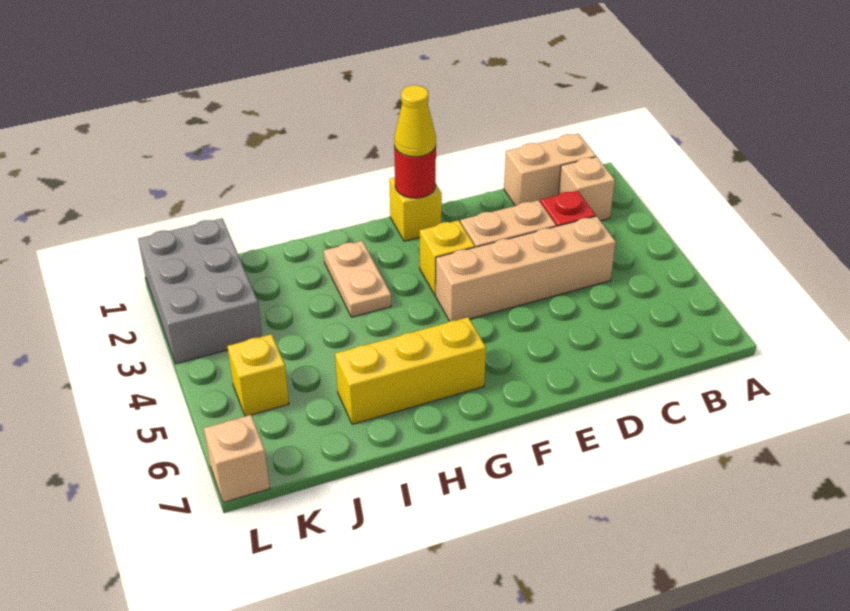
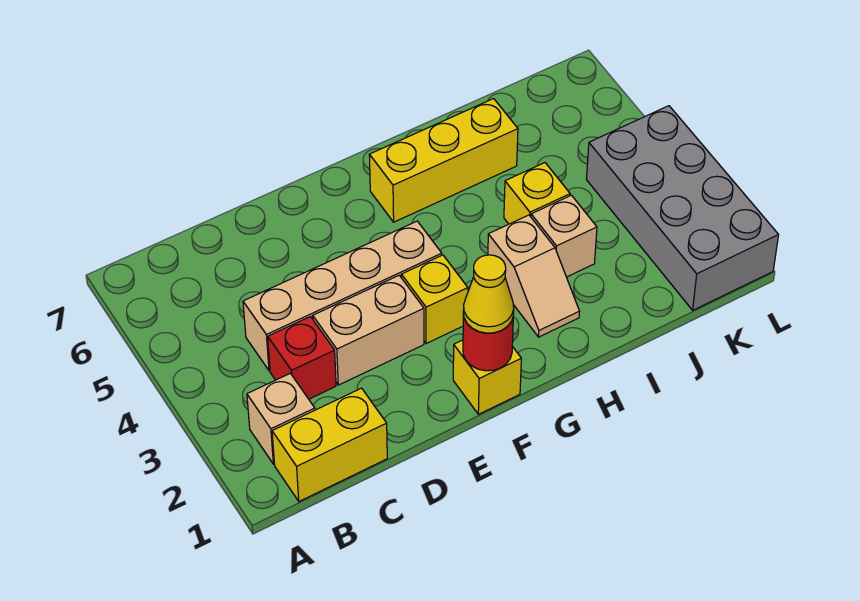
tan 1x2 brick [504,134,596,206] -> yellow 1x2 brick [272,388,387,501]
tan 1x2 plate [324,241,391,317] -> tan 1x2 slope [488,215,580,337]
grey 2x3 brick [138,218,262,364] -> grey 2x4 brick [587,106,778,310]
yellow 1x1 brick [227,334,289,416] -> yellow 1x1 brick moved to [504,163,570,224]
tan 1x1 brick [204,415,270,503] -> tan 1x1 brick moved to [531,195,597,277]

